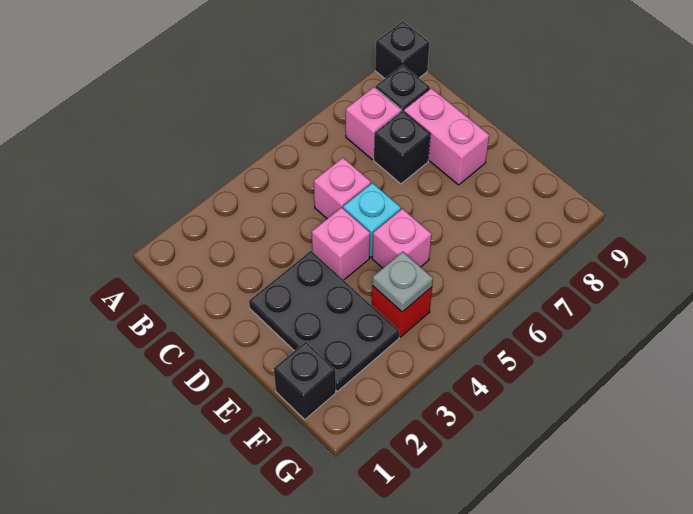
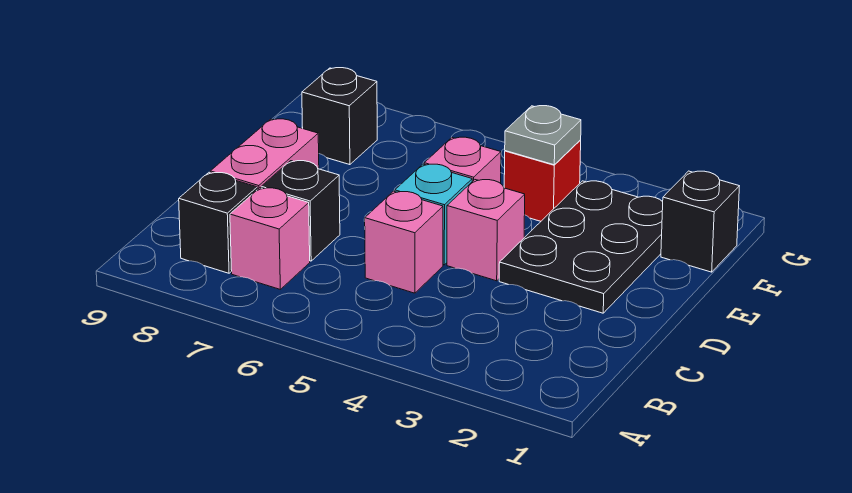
black 1x1 brick [375,21,430,79] -> black 1x1 brick moved to [302,68,377,165]

